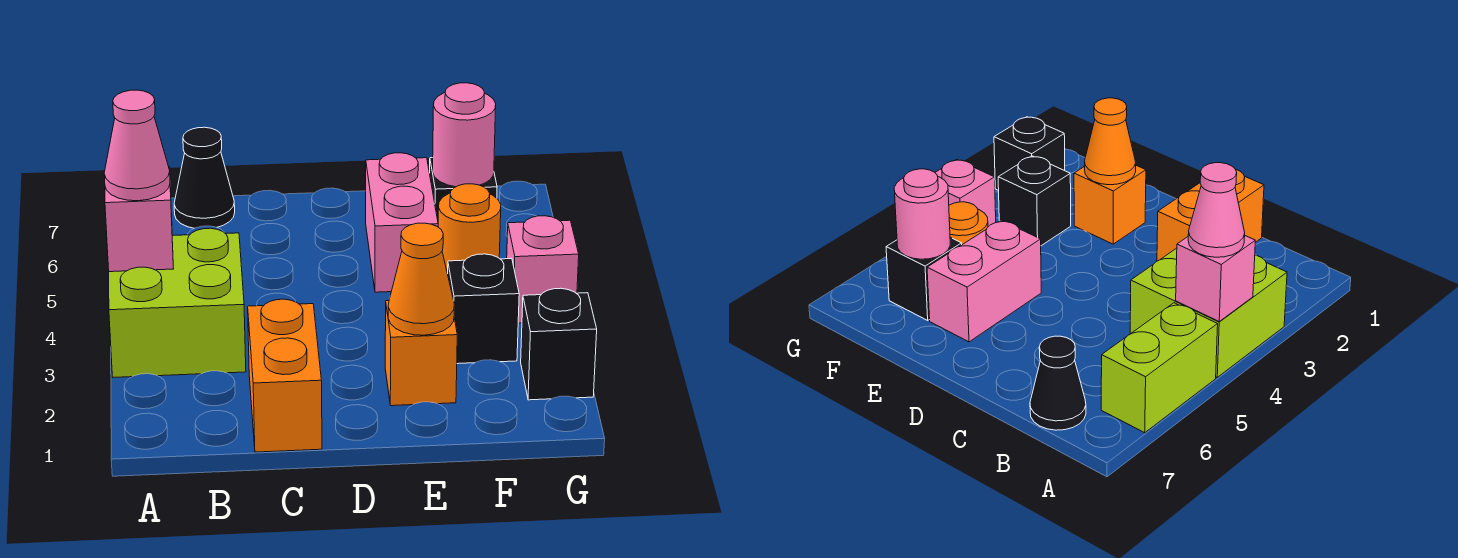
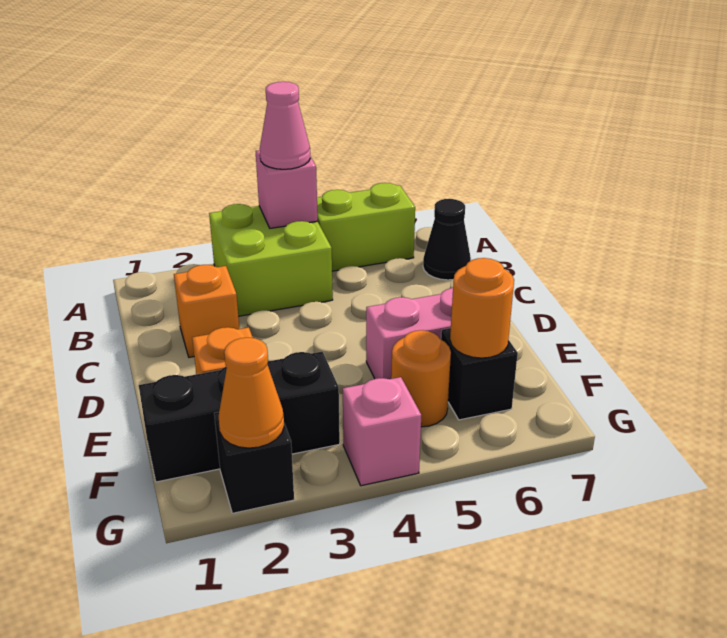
orange 1x2 brick [248,299,322,452] -> orange 1x1 brick [174,265,239,357]
orange 1x1 cone [388,223,454,335] -> orange 1x1 cone moved to [219,338,284,448]
black 1x1 brick [448,254,519,364] -> black 1x3 brick [139,352,340,482]
pink 1x1 round brick [433,83,496,187] -> orange 1x1 round brick [450,258,514,358]

